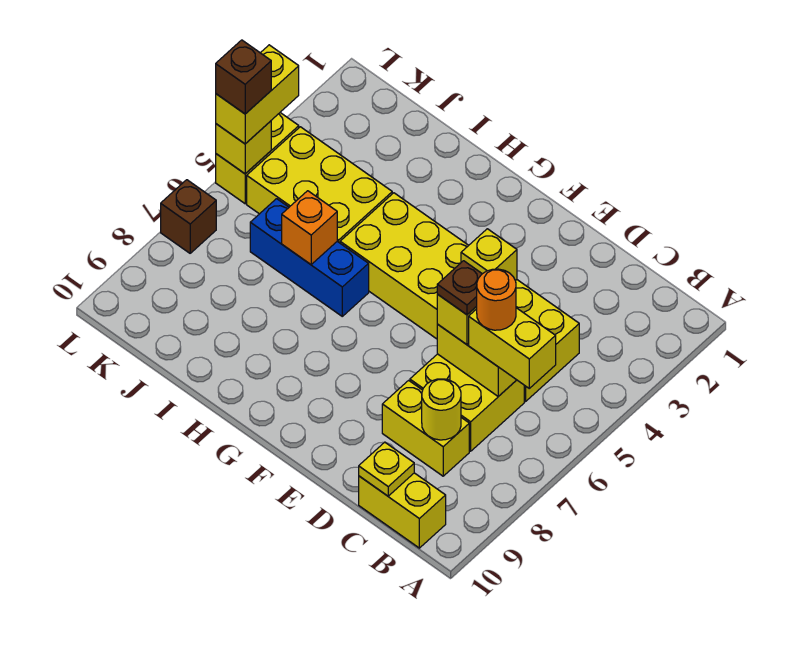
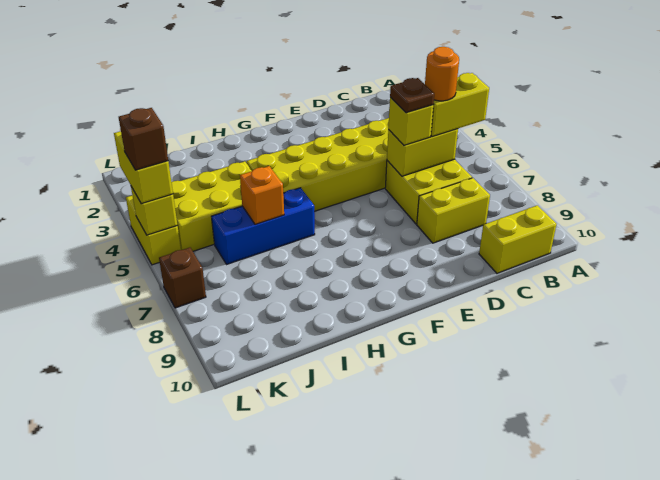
yellow 1x1 round brick [422,379,461,440] -> none
yellow 1x1 plate [359,442,414,496] -> none
yellow 1x1 brick [461,229,517,281] -> none

